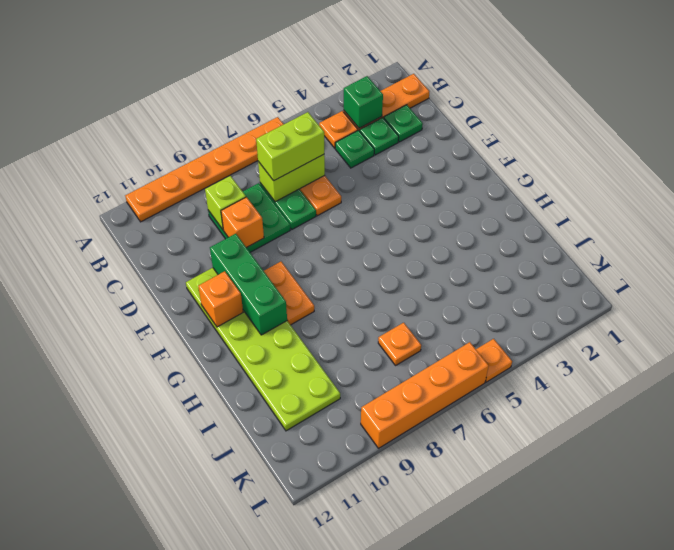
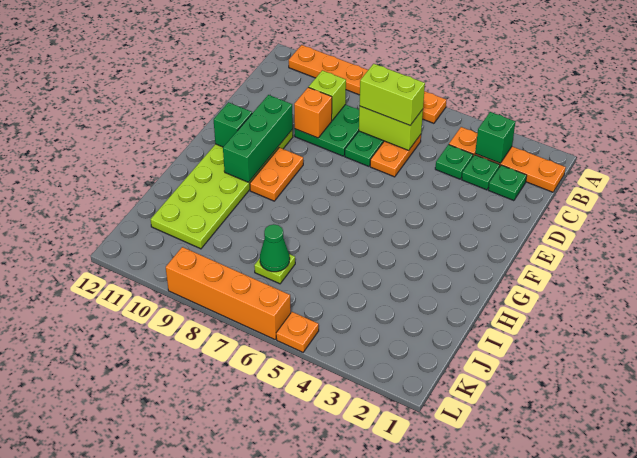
orange 1x1 brick [198,271,243,327] -> green 1x1 brick [214,102,252,147]
orange 1x1 plate [378,323,421,365] -> lime 1x1 plate [254,254,295,284]
none -> green 1x1 cone [260,224,290,272]

